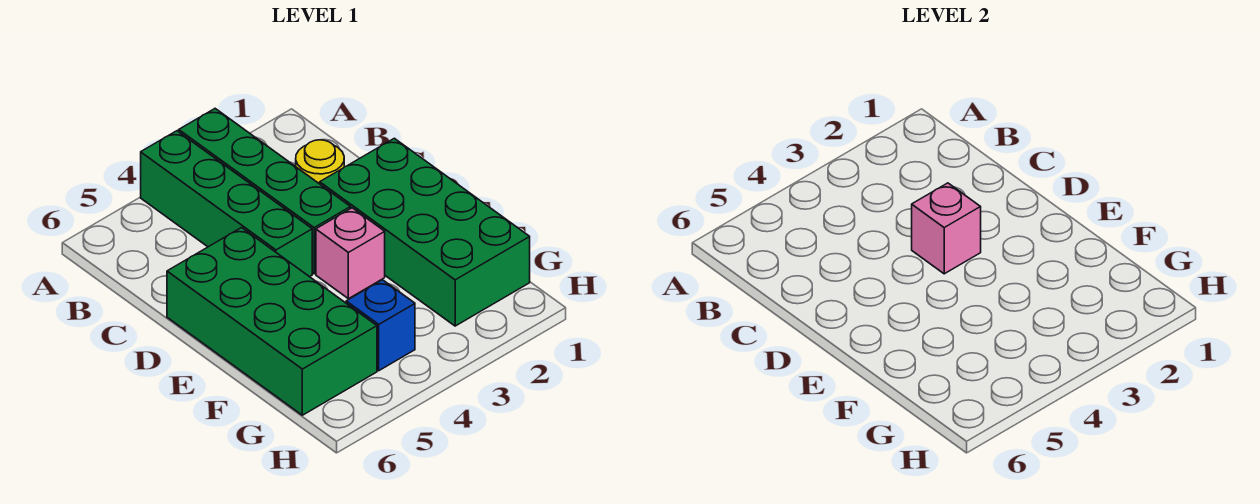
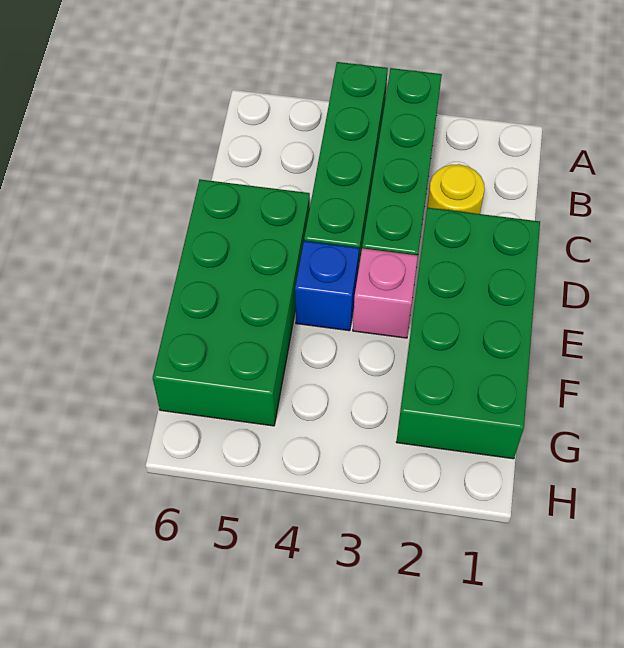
pink 1x1 brick [912,183,981,274] -> none
blue 1x1 brick [346,280,415,371] -> blue 1x1 brick moved to [295,241,359,331]

